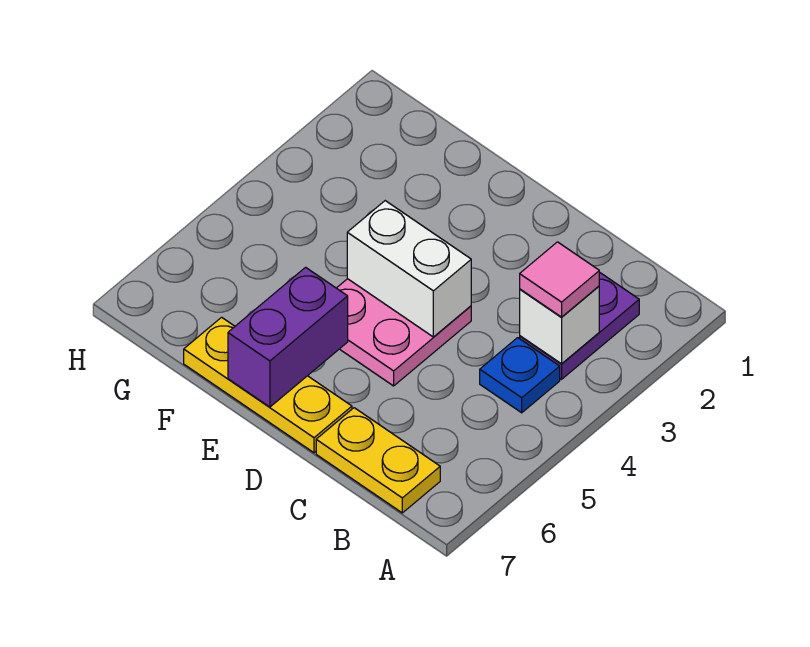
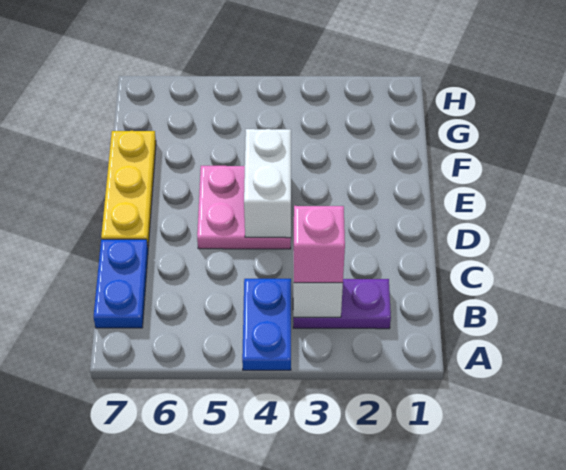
pink 1x1 tile [520,242,599,317] -> pink 1x1 brick [294,206,345,283]
blue 1x1 plate [480,338,560,413] -> blue 1x2 plate [242,279,291,370]
yellow 1x2 plate [316,408,440,513] -> blue 1x2 plate [94,239,148,328]
purple 1x2 brick [228,267,348,407] -> none

